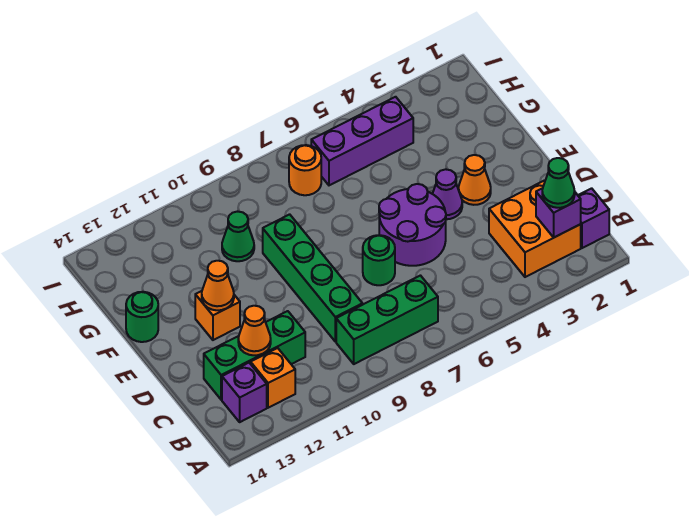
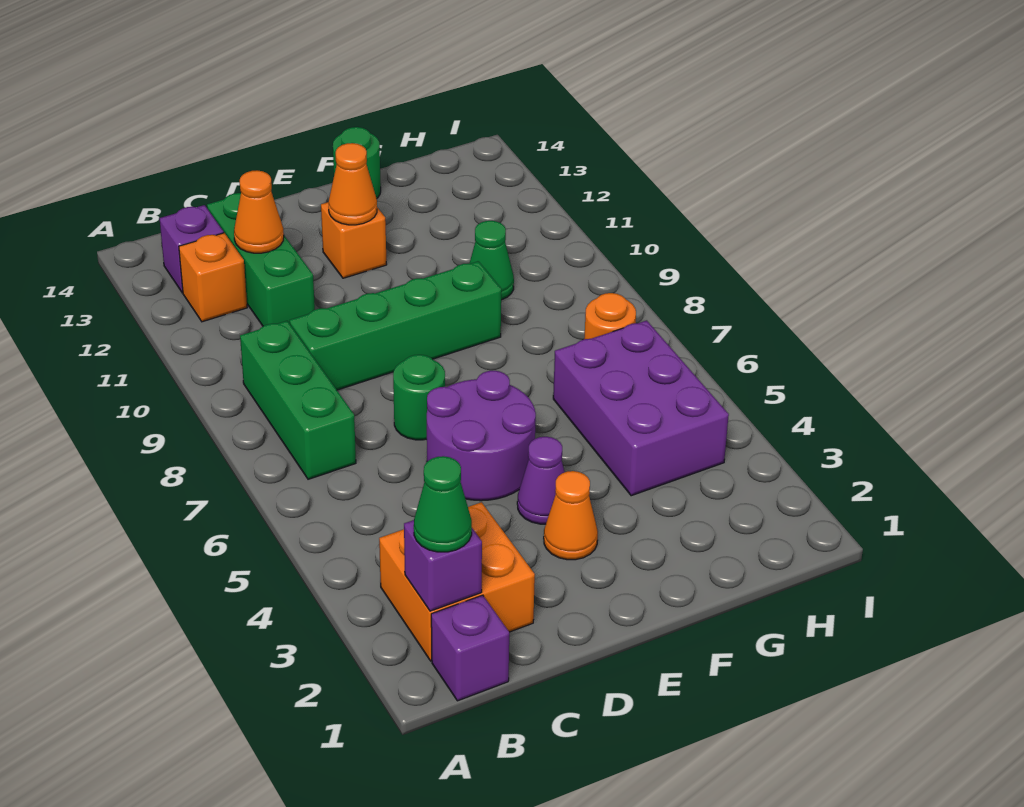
purple 1x3 brick [311,97,413,185] -> purple 2x3 brick [553,320,729,496]

